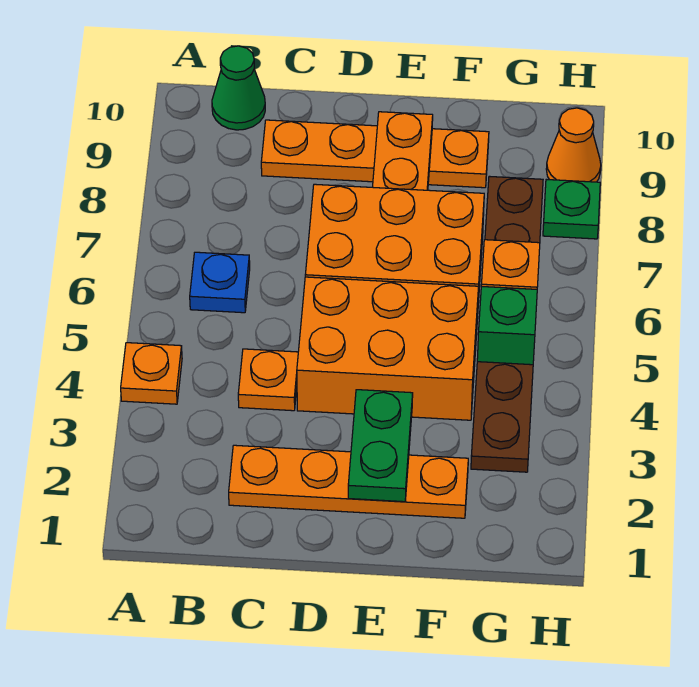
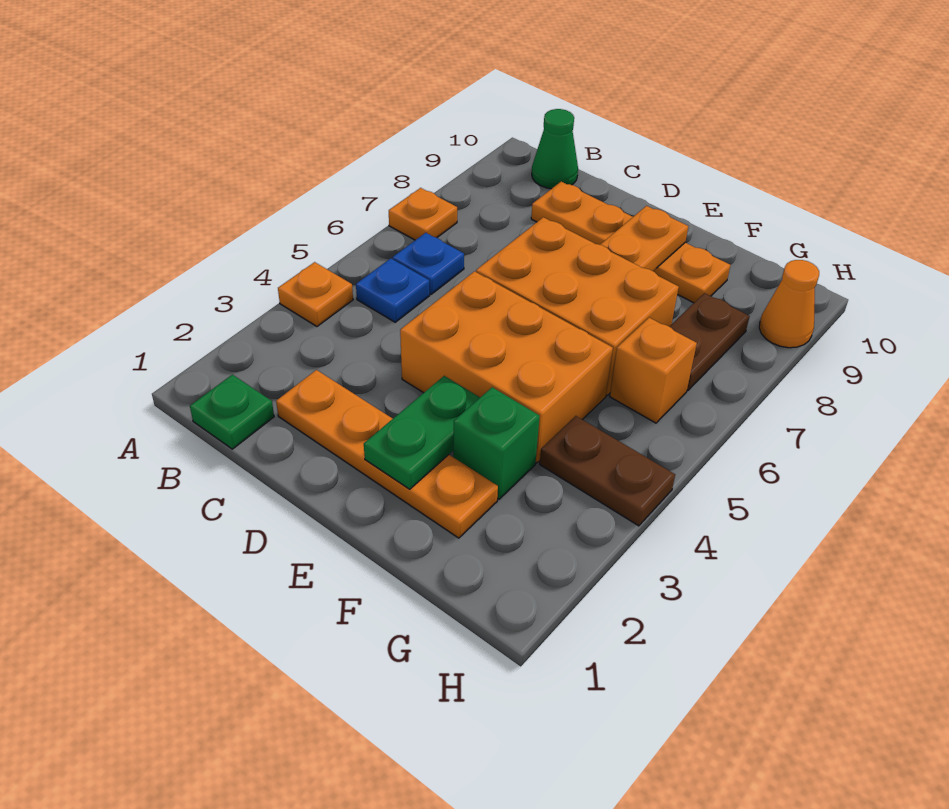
none -> blue 1x1 plate [356,258,430,322]
orange 1x1 plate [238,349,298,411] -> orange 1x1 plate moved to [389,188,457,240]
brown 1x2 plate [471,362,533,472] -> brown 1x2 plate turned to [540,416,675,526]
green 1x1 brick [477,286,537,365] -> green 1x1 brick moved to [453,387,540,499]
green 1x1 plate [543,179,600,239] -> green 1x1 plate moved to [190,375,274,449]

